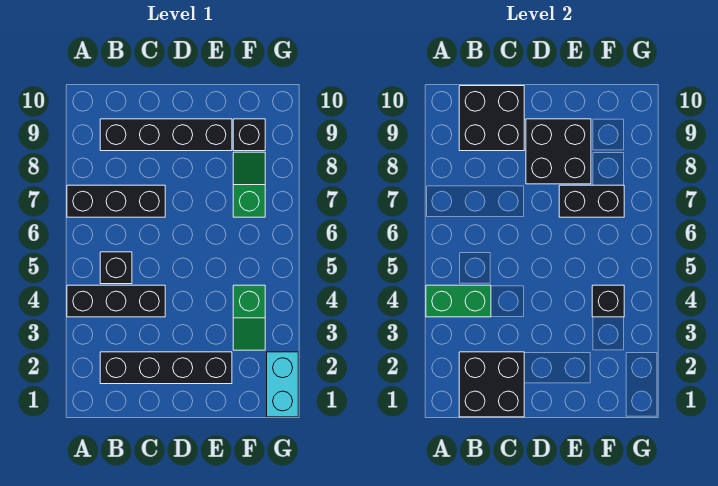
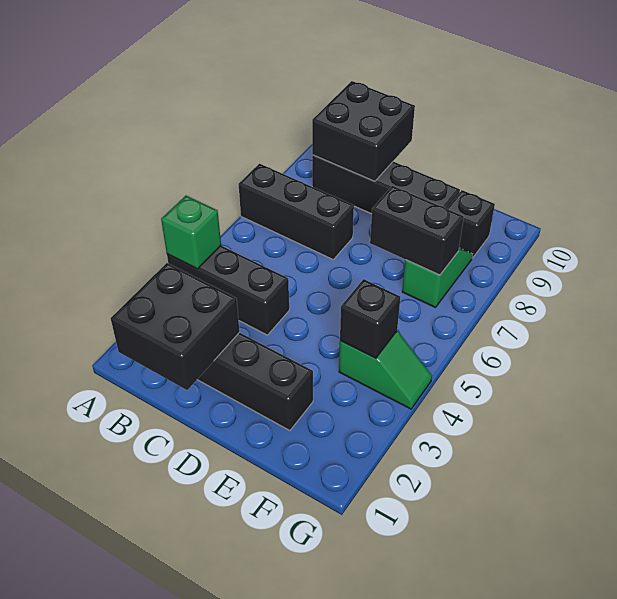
green 1x2 brick [426,285,491,317] -> green 1x1 brick [161,196,221,269]
black 1x1 brick [100,252,132,284] -> none
black 2x2 brick [526,119,591,184] -> none
green 1x2 slope [233,285,265,350] -> green 1x2 slope turned to [339,331,432,409]
cyan 1x2 brick [267,352,298,417] -> none

